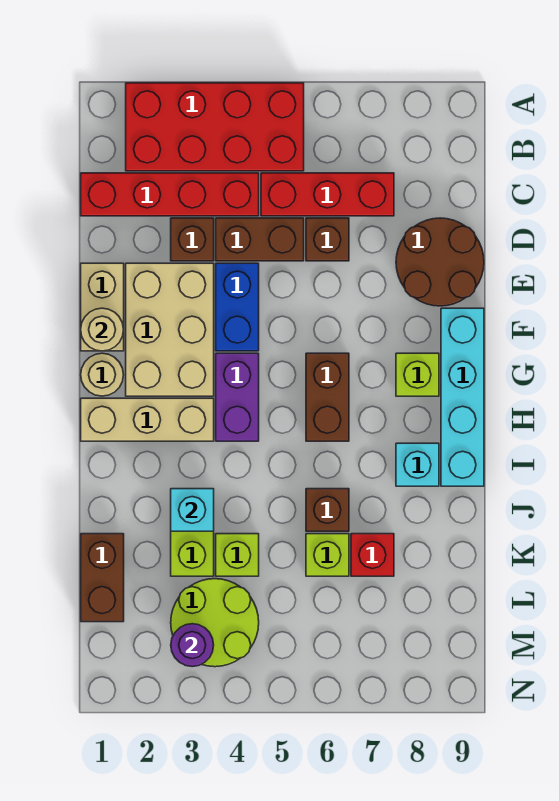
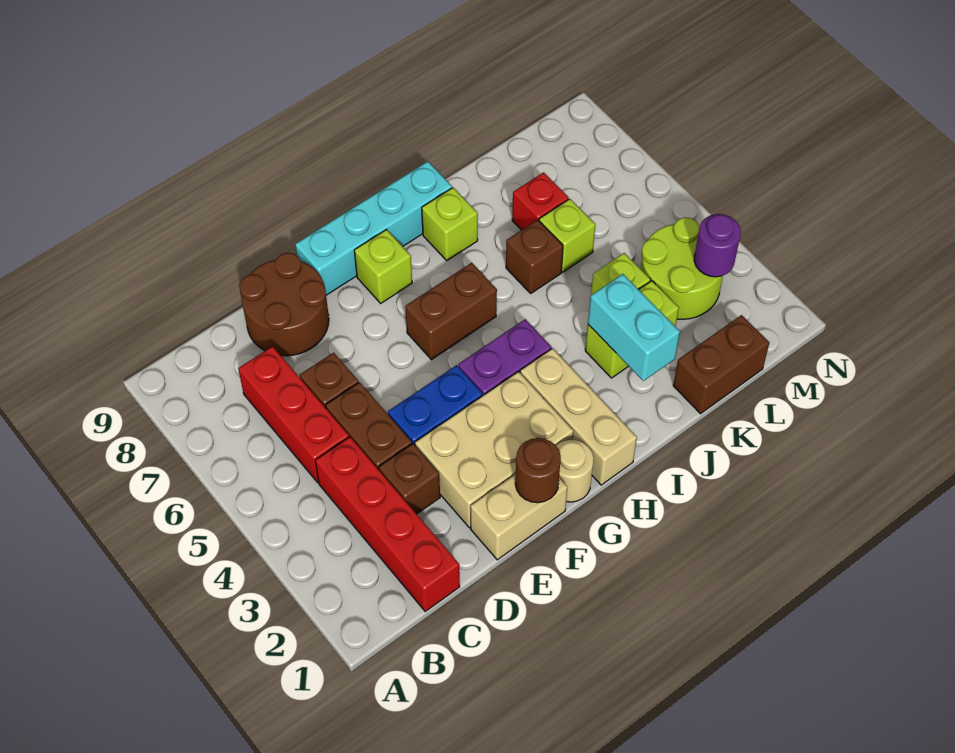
red 2x4 brick [126,83,304,171] -> none
tan 1x1 round brick [81,308,124,351] -> brown 1x1 round brick [515,438,561,503]
cyan 1x1 brick [396,443,439,486] -> lime 1x1 brick [422,188,478,261]
cyan 1x1 brick [171,489,214,531] -> cyan 1x2 brick [588,274,680,381]

